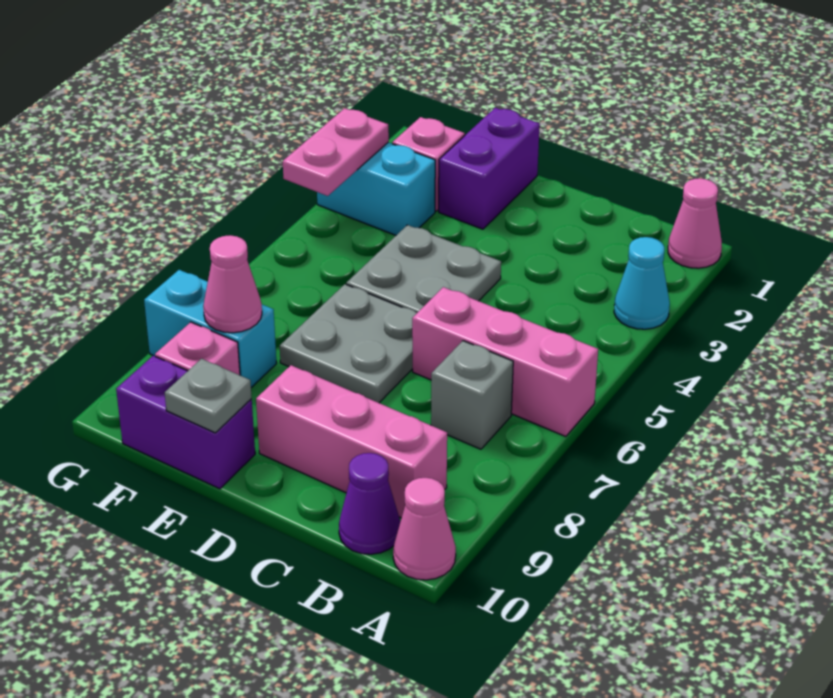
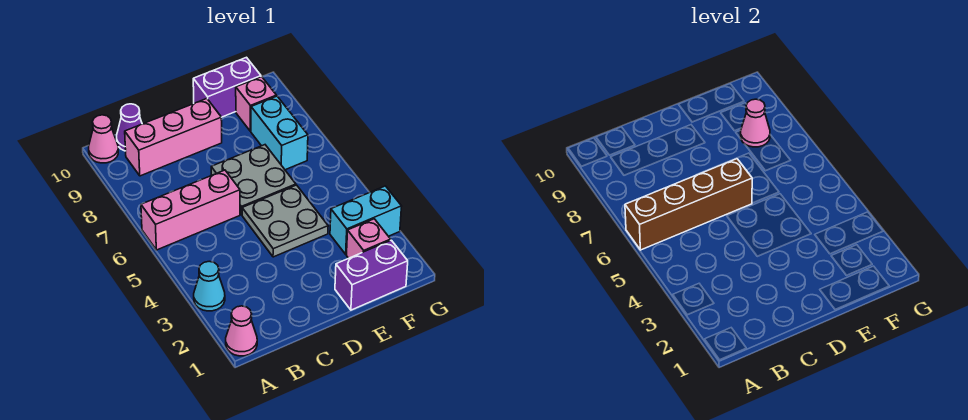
none -> brown 1x4 brick [625,159,752,250]
grey 1x1 brick [431,341,513,449] -> none
purple 1x2 brick [439,108,540,229] -> purple 1x2 brick turned to [335,240,408,310]
grey 1x1 plate [165,359,252,433] -> none
cyan 1x2 brick [144,270,277,388] -> cyan 1x2 brick turned to [251,96,308,170]
pink 1x2 plate [283,108,389,196] -> none

